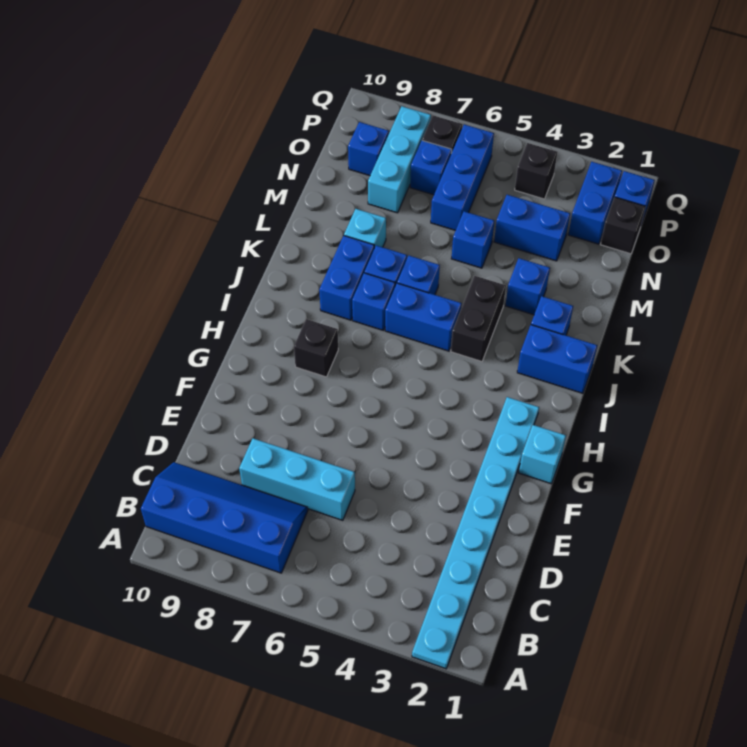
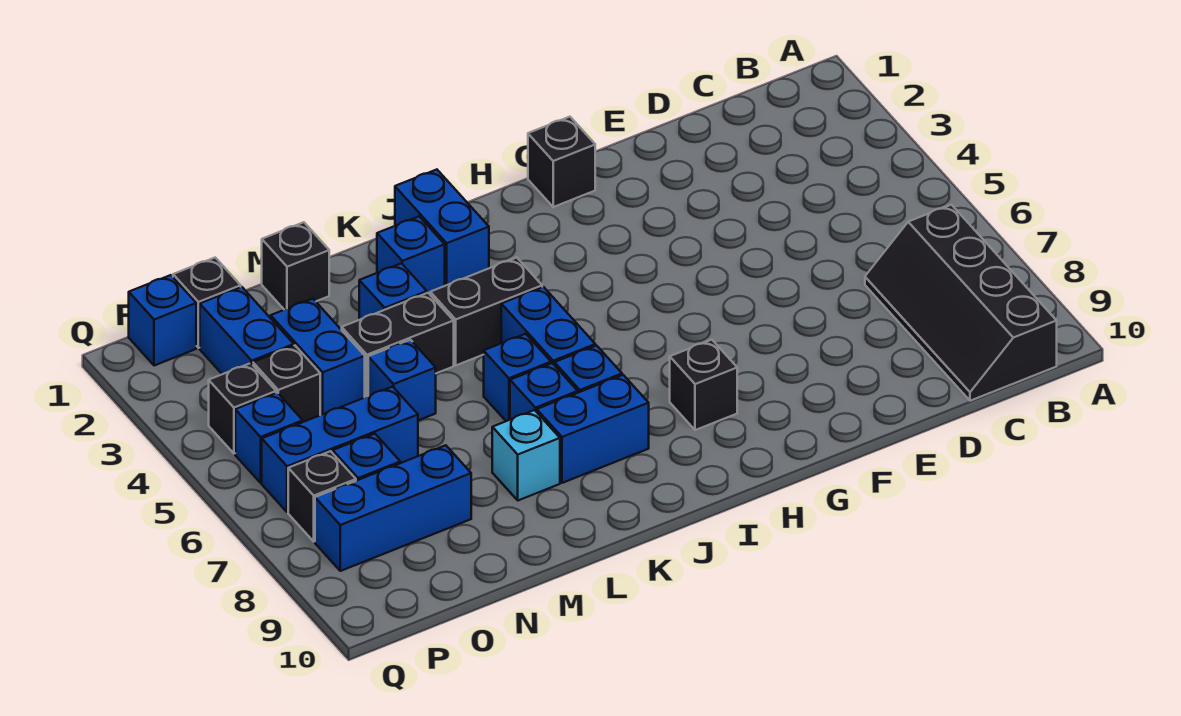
cyan 1x8 plate [412,397,539,669] -> none
blue 2x4 slope [141,462,308,573] -> black 2x4 slope [865,205,1057,401]
cyan 1x3 brick [239,438,355,520] -> none
cyan 1x1 brick [519,425,566,484] -> black 1x1 brick [528,117,595,207]
none -> black 1x2 brick [342,293,454,397]
none -> black 1x1 brick [262,222,329,310]
cyan 1x3 brick [368,106,431,213] -> blue 1x3 brick [315,445,471,571]
blue 1x2 brick [568,162,622,244] -> blue 1x2 brick turned to [200,287,294,374]
none -> black 1x1 brick [253,346,320,422]
blue 1x1 brick [348,122,389,176] -> blue 1x1 brick moved to [235,393,303,483]

